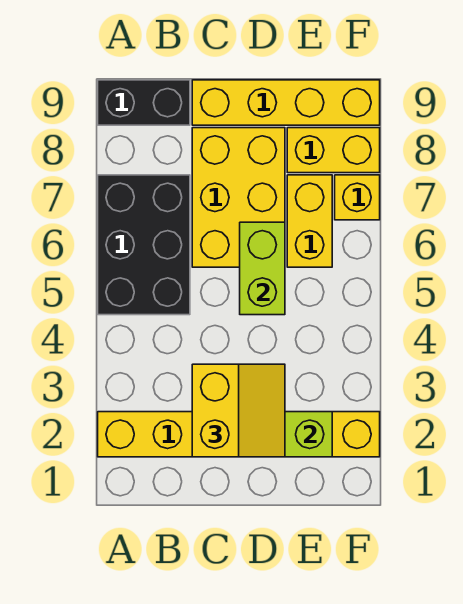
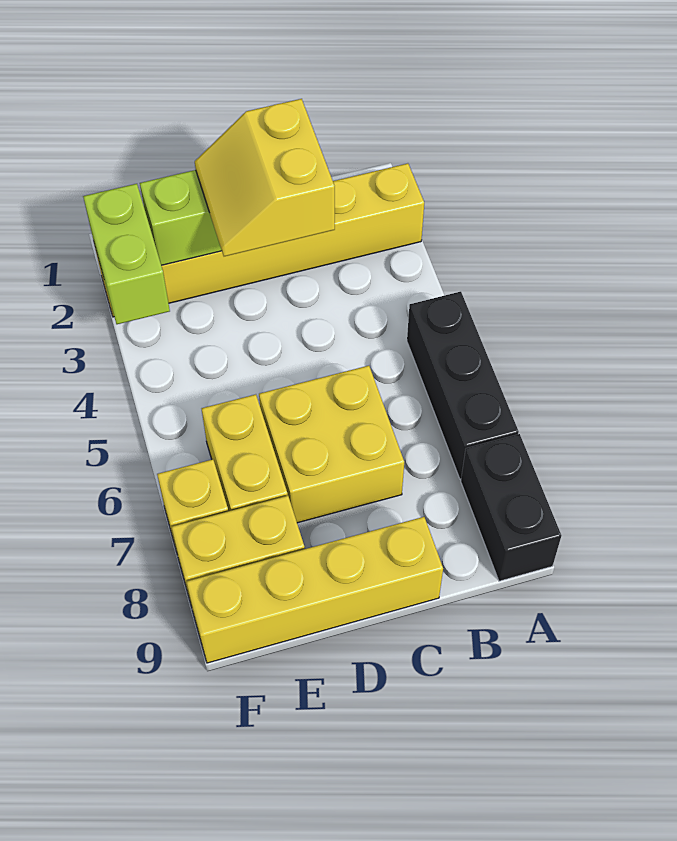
black 2x3 brick [98,175,190,315] -> black 1x3 brick [407,292,519,479]
black 1x2 brick [98,80,190,125] -> black 1x2 brick turned to [461,434,561,581]
yellow 2x3 brick [192,128,285,267] -> yellow 2x2 brick [259,366,404,523]
lime 1x2 brick [240,222,285,315] -> lime 1x2 brick moved to [83,184,170,324]

